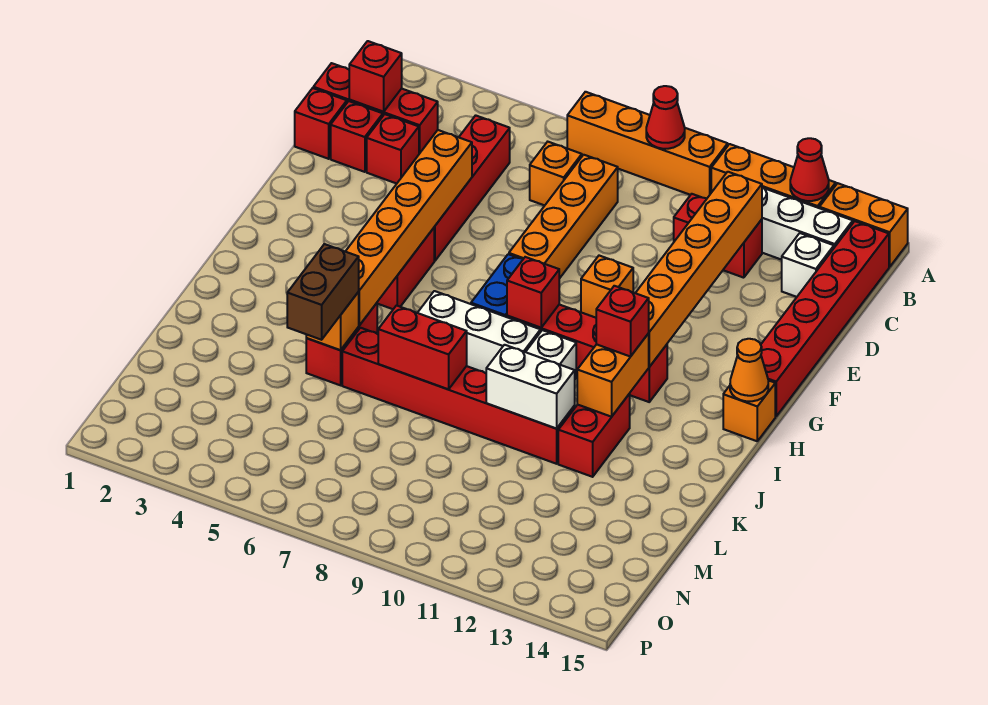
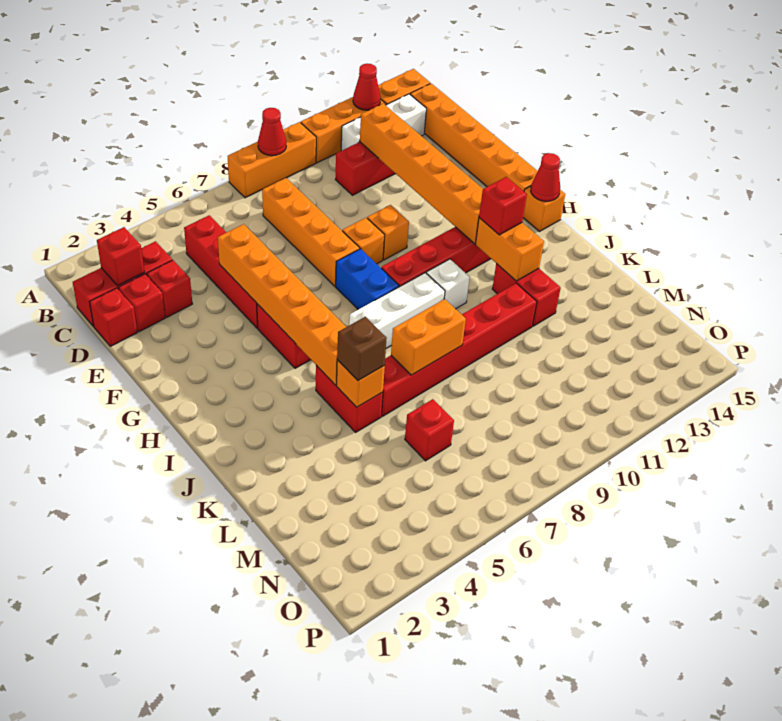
orange 1x4 brick [567,92,728,199] -> orange 1x3 brick [228,122,316,198]
red 1x6 brick [761,221,889,416] -> orange 1x6 brick [410,84,538,191]
orange 1x1 brick [530,142,582,205] -> orange 1x1 brick moved to [342,218,385,264]
white 1x1 brick [782,233,834,297] -> none
red 1x1 brick [507,257,559,328] -> red 1x1 brick moved to [405,399,454,461]
orange 1x1 cone [730,339,768,401] -> red 1x1 cone [531,153,560,201]
brown 1x2 brick [287,244,359,340] -> brown 1x1 brick [337,317,387,381]
red 1x2 brick [378,306,467,389] -> orange 1x2 brick [391,299,466,375]
white 1x2 brick [486,345,575,428] -> none

